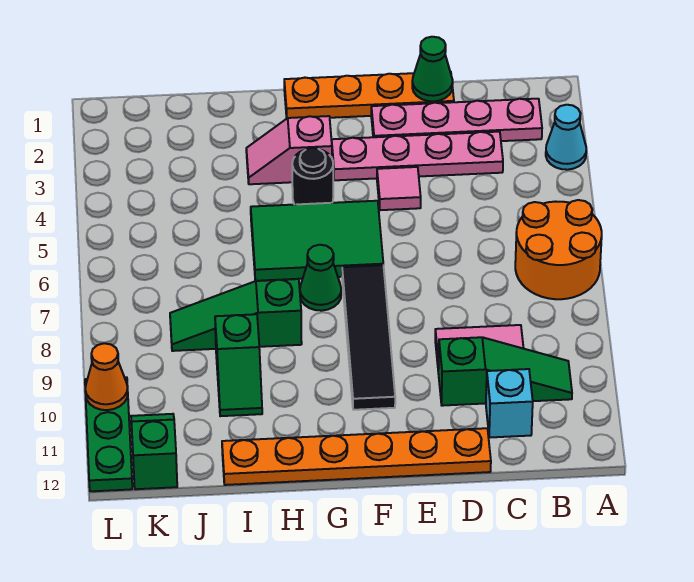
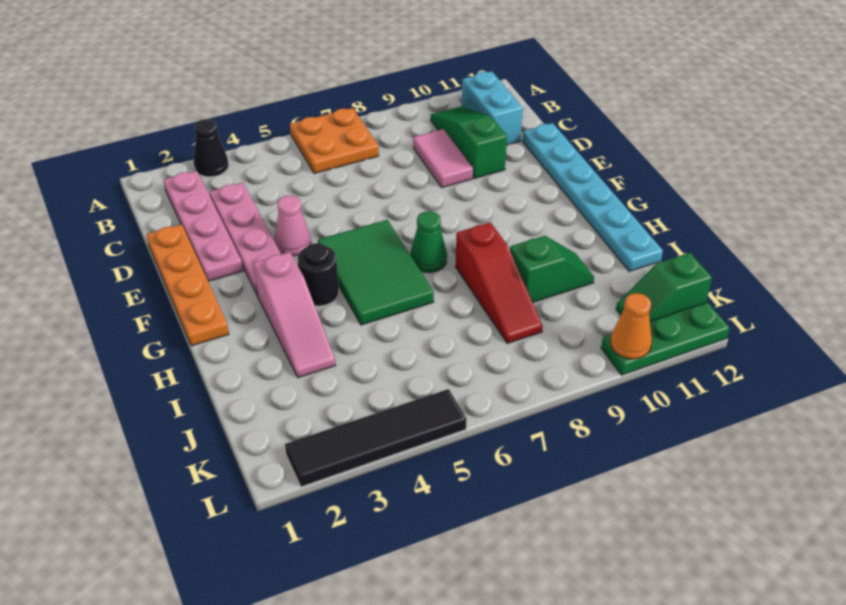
cyan 1x1 cone [546,105,586,170] -> black 1x1 cone [194,119,229,177]
orange 2x2 round brick [515,200,602,299] -> orange 2x2 plate [290,108,379,174]
cyan 1x1 brick [486,369,533,438] -> cyan 1x2 brick [462,71,523,145]
green 1x1 cone [412,37,453,101] -> none
orange 1x6 plate [222,428,491,485] -> cyan 1x6 plate [522,123,663,272]
pink 1x1 tile [377,167,421,210] -> pink 1x1 cone [274,195,311,256]
black 1x4 tile [342,265,395,410] -> black 1x4 tile moved to [285,389,467,487]
pink 1x2 slope [246,116,332,184] -> pink 1x3 slope [253,252,336,378]
green 1x3 slope [170,279,302,351] -> red 1x3 slope [455,222,543,343]

